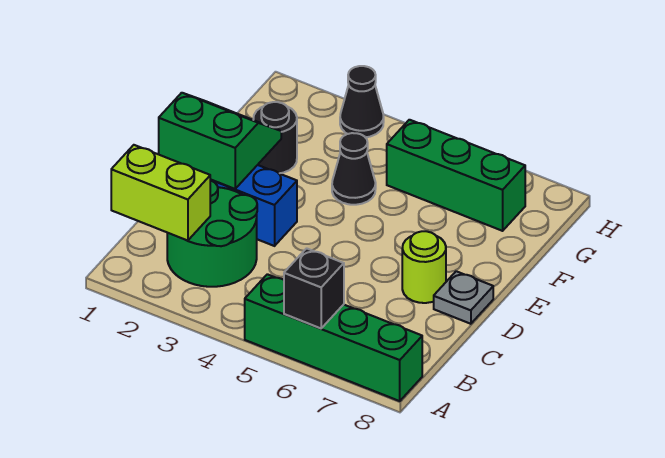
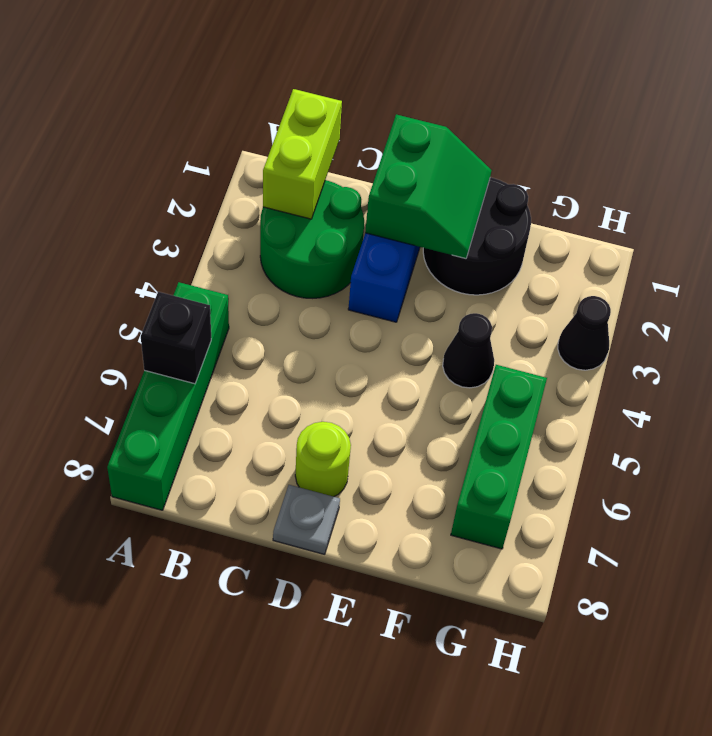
black 1x1 round brick [253,102,297,173] -> black 2x2 round brick [423,177,531,295]

